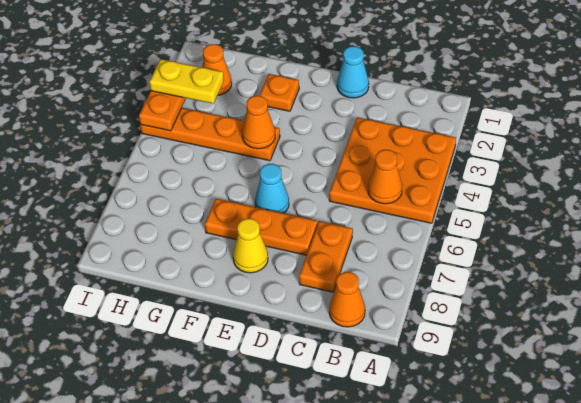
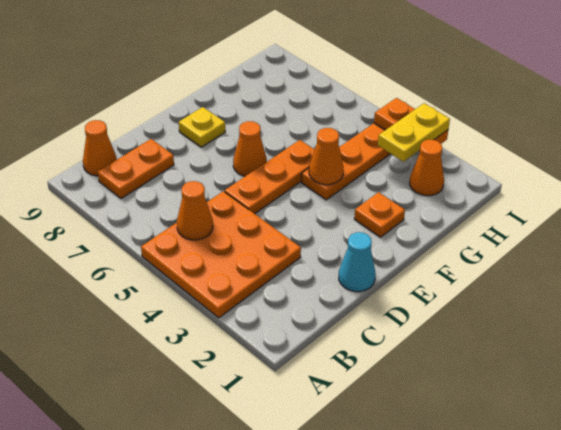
orange 1x2 plate [299,221,353,292] -> orange 1x2 plate turned to [98,139,174,199]
orange 1x3 plate [205,199,318,255] -> orange 1x3 plate moved to [225,140,315,214]
cyan 1x1 cone [255,164,289,213] -> orange 1x1 cone [233,121,267,176]
yellow 1x1 cone [233,219,268,273] -> yellow 1x1 plate [179,107,225,147]

